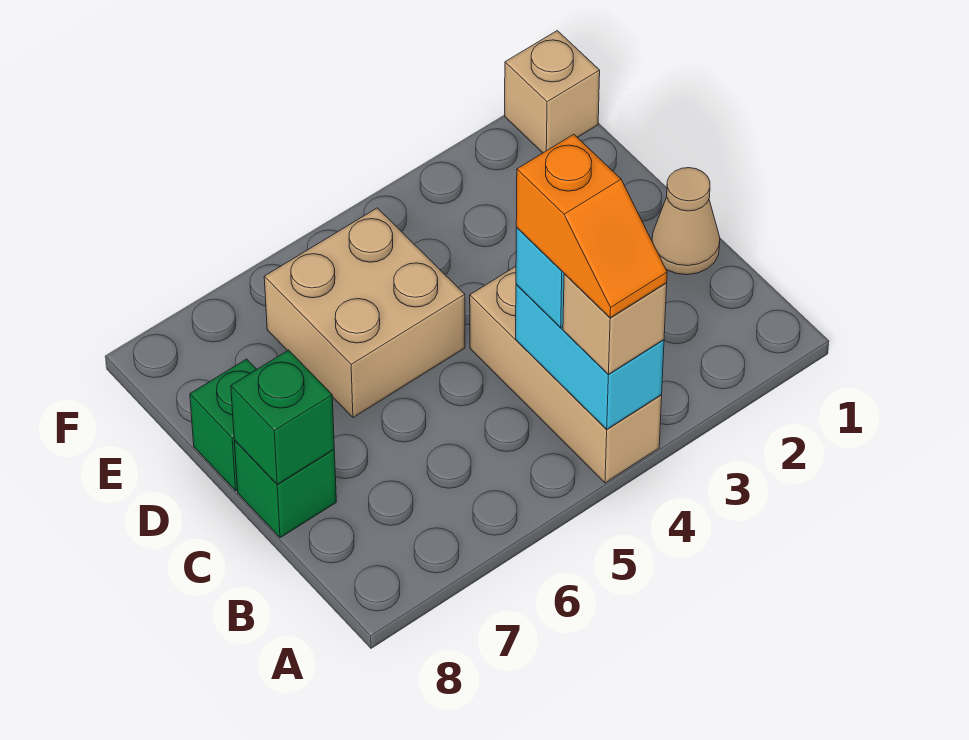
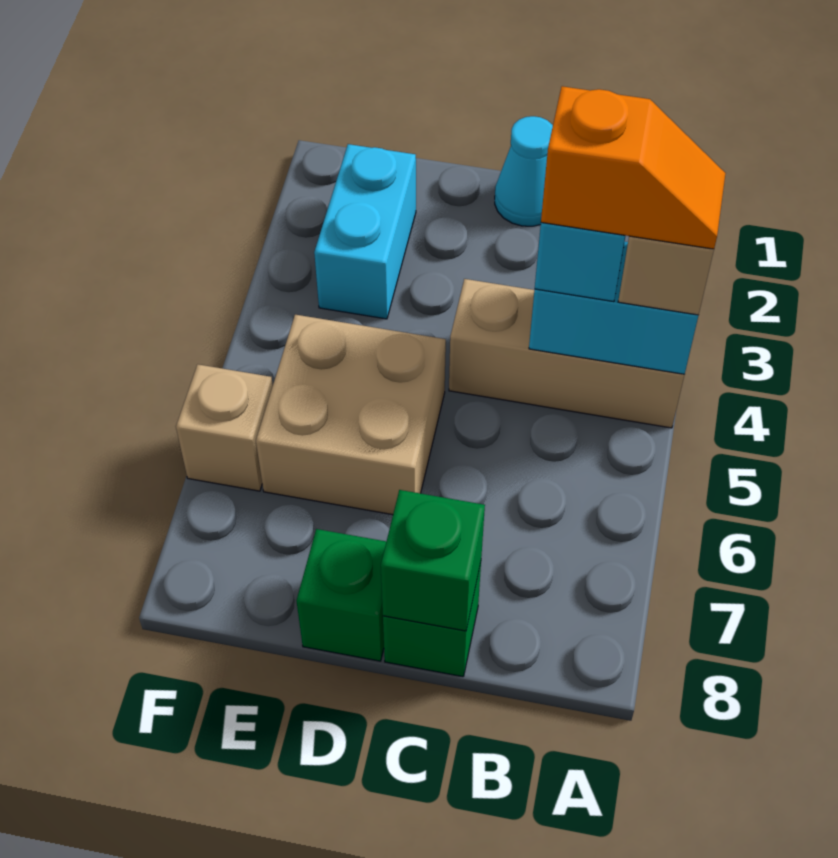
tan 1x1 cone [652,168,720,275] -> cyan 1x1 cone [495,116,553,226]
none -> cyan 1x2 brick [314,144,416,319]
tan 1x1 brick [505,31,600,153] -> tan 1x1 brick moved to [176,364,273,491]

